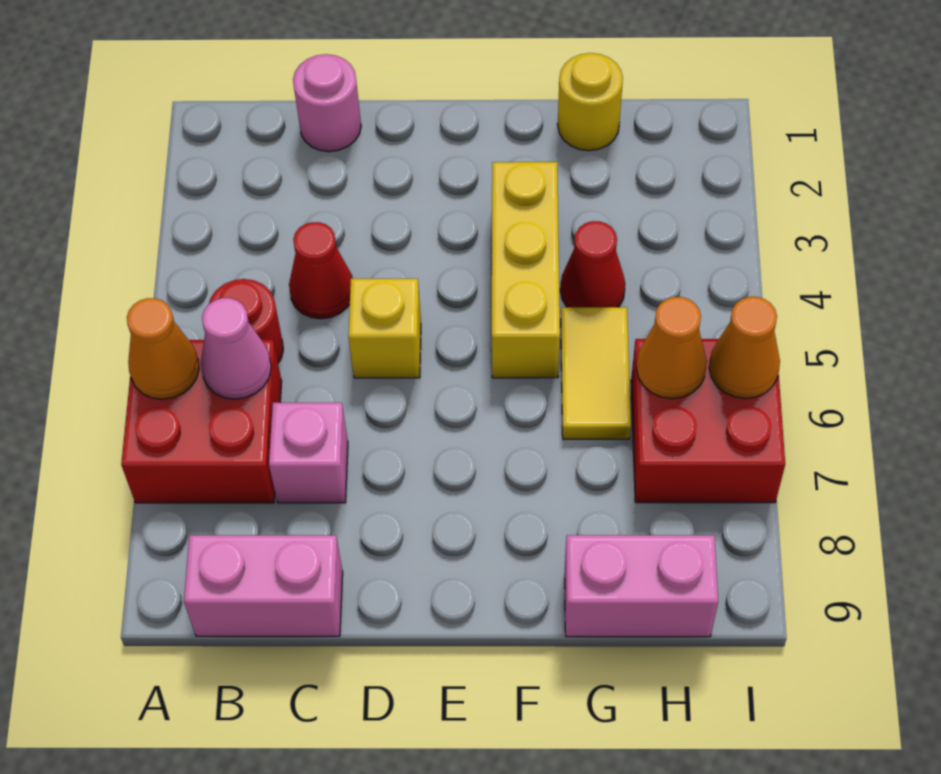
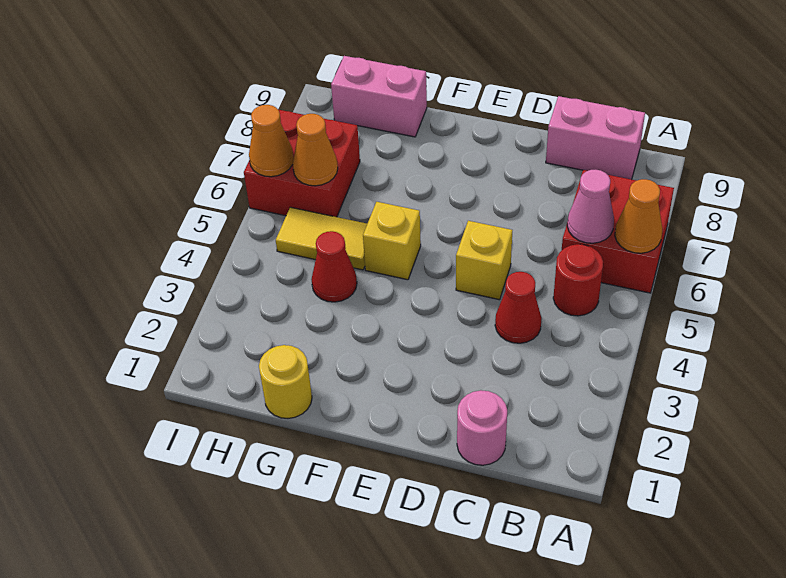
pink 1x1 brick [269,403,348,503] -> none
yellow 1x3 brick [492,162,560,378] -> yellow 1x1 brick [363,202,421,280]
yellow 1x2 tile [561,307,631,439] -> yellow 1x2 tile turned to [276,207,367,270]

